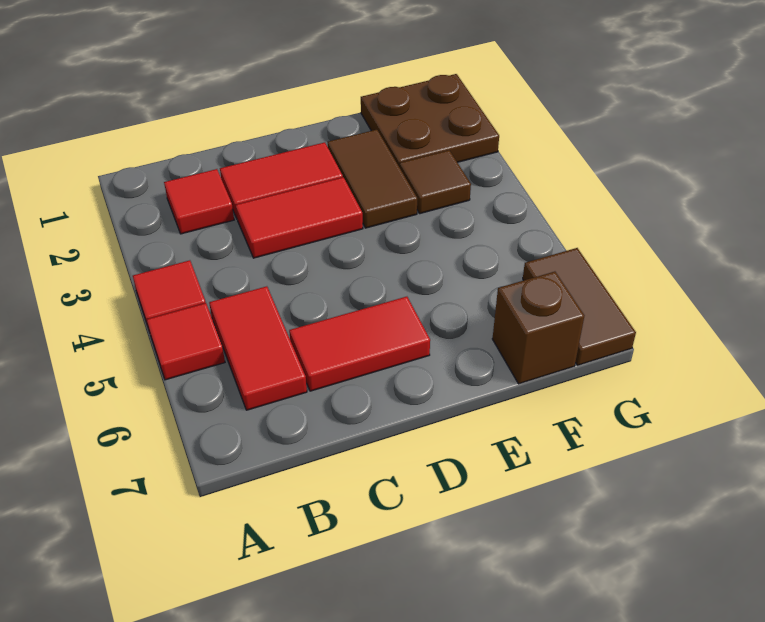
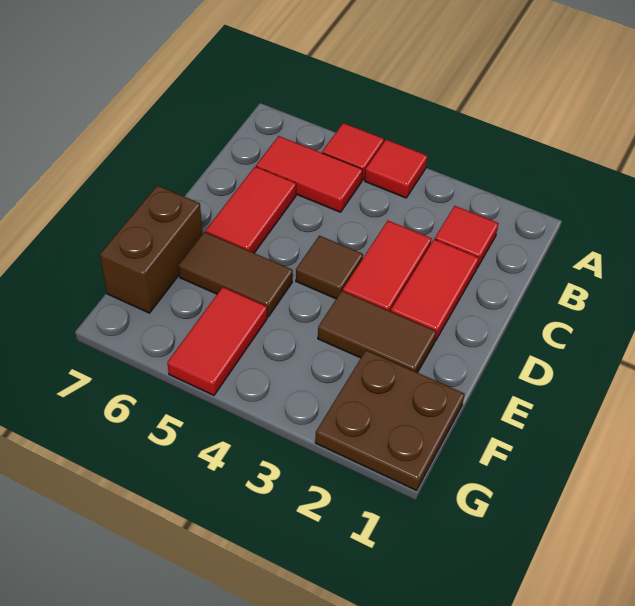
brown 1x1 tile [400,150,471,214] -> brown 1x1 tile moved to [296,236,363,299]
none -> red 1x2 tile [167,287,267,395]
brown 1x1 brick [492,272,584,384] -> brown 1x2 brick [100,185,202,313]
brown 1x2 tile [523,248,636,365] -> brown 1x2 tile moved to [178,232,293,317]

